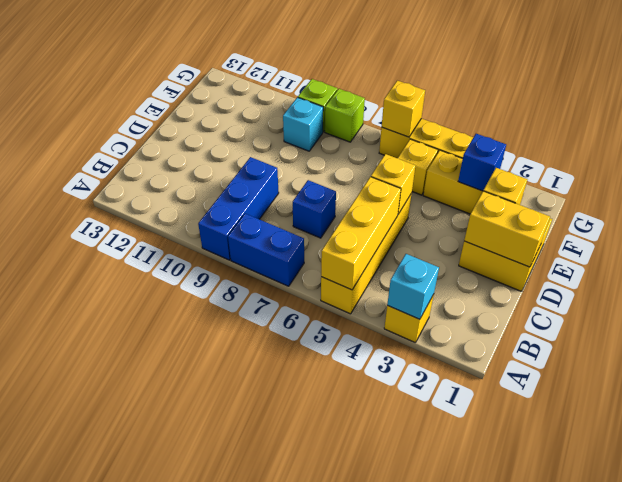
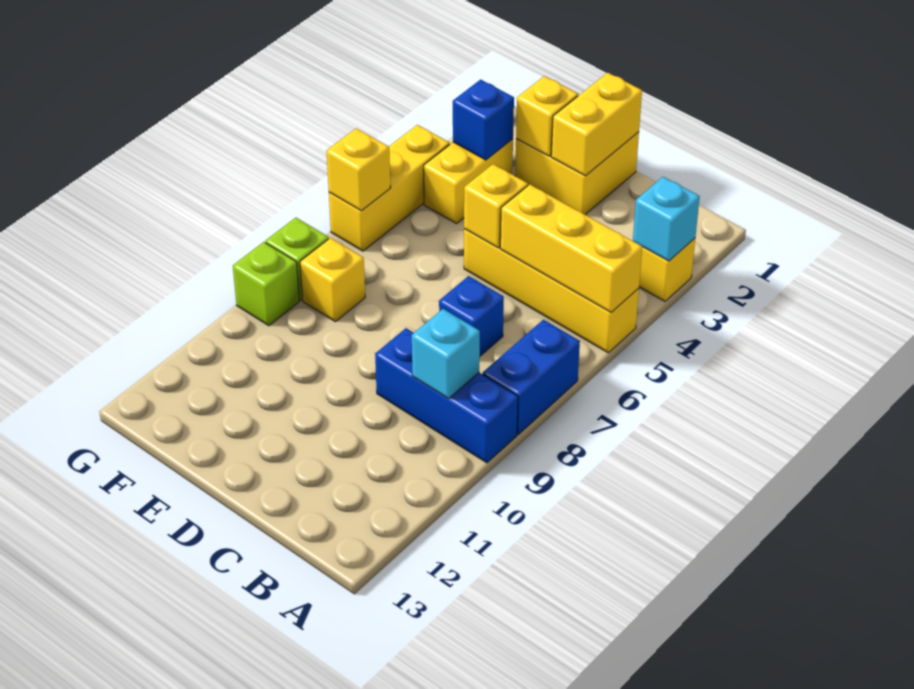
yellow 1x1 brick [398,139,438,195] -> yellow 1x1 brick moved to [300,238,365,322]
cyan 1x1 brick [283,97,323,151] -> cyan 1x1 brick moved to [412,309,480,399]

